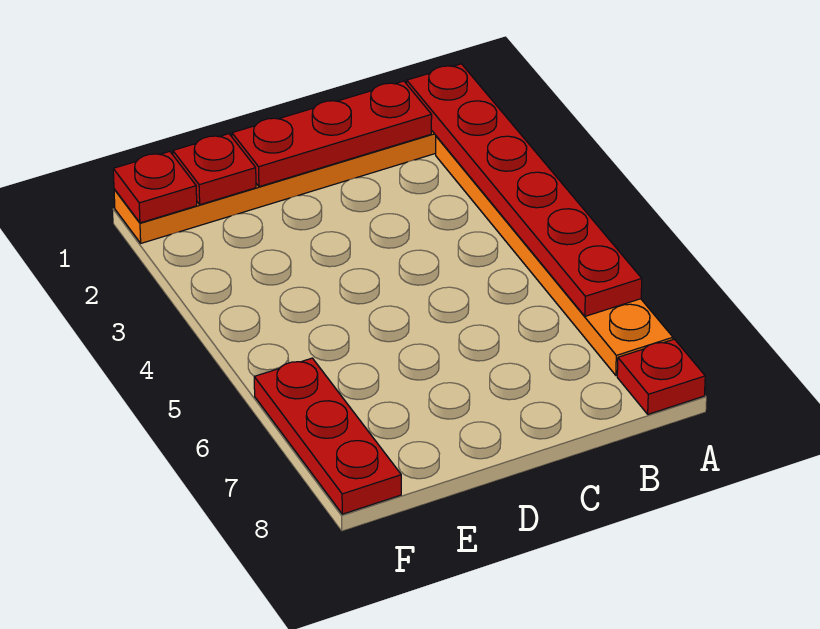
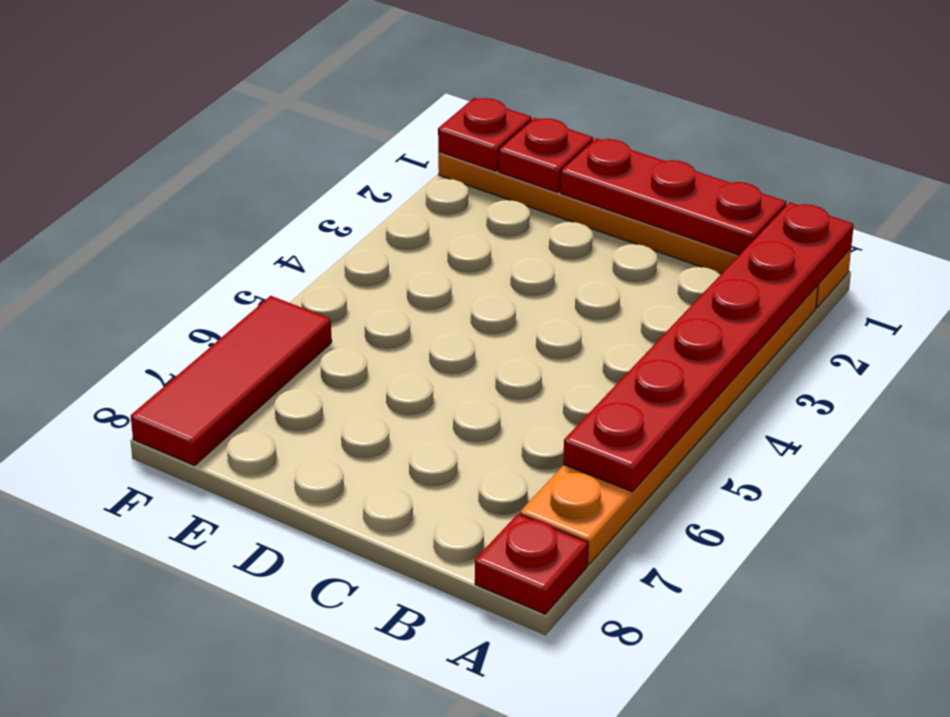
red 1x3 plate [254,358,401,514] -> red 1x3 tile [131,296,332,466]

